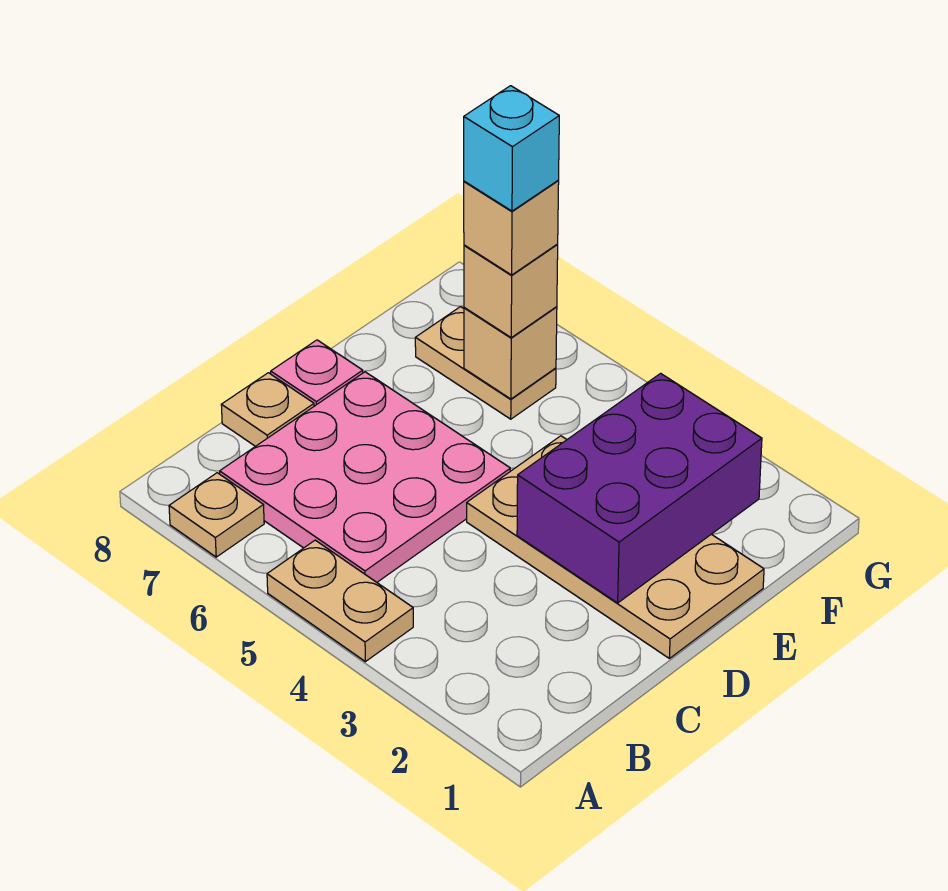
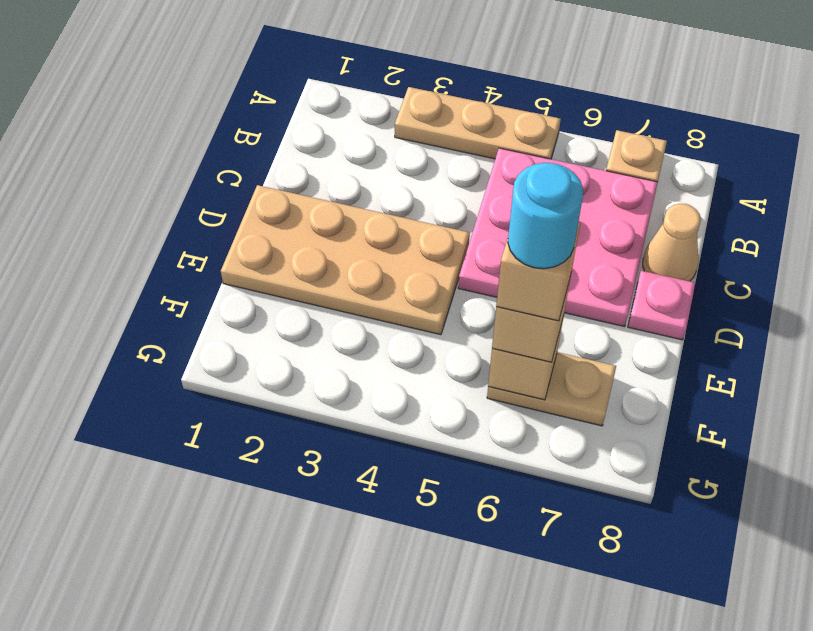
tan 1x2 plate [267,540,413,662] -> tan 1x3 plate [395,87,561,159]
tan 1x1 plate [221,373,314,446] -> tan 1x1 cone [643,204,701,281]
purple 2x3 brick [517,373,762,603] -> none
cyan 1x1 brick [464,86,559,211] -> cyan 1x1 round brick [508,163,583,269]

